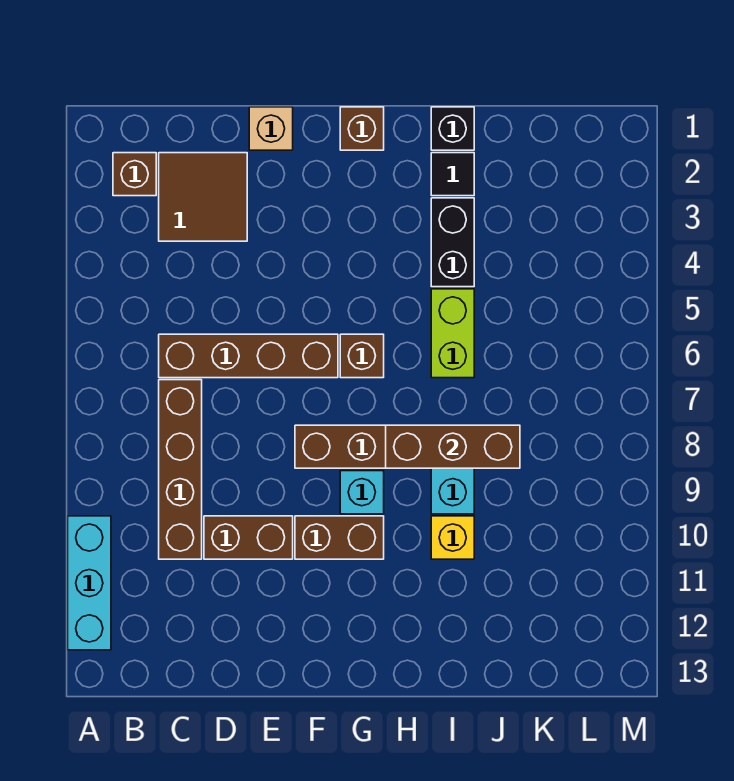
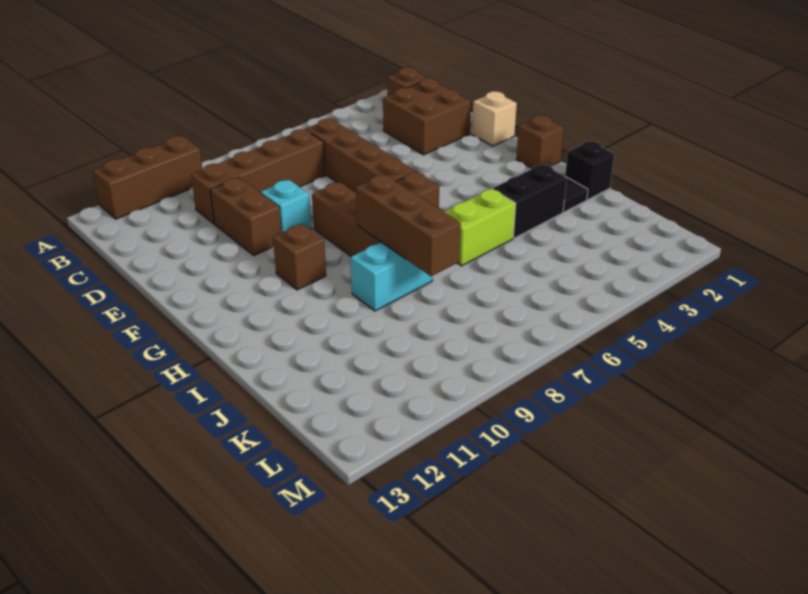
cyan 1x3 brick [68,516,111,650] -> brown 1x3 brick [93,136,203,219]
brown 2x2 tile [159,153,247,241] -> brown 2x2 brick [383,78,471,155]
brown 1x2 brick [295,516,384,559] -> brown 1x1 brick [273,224,326,290]
cyan 1x1 brick [340,471,384,514] -> cyan 1x1 brick moved to [261,180,311,233]
yellow 1x1 brick [431,516,474,559] -> none

